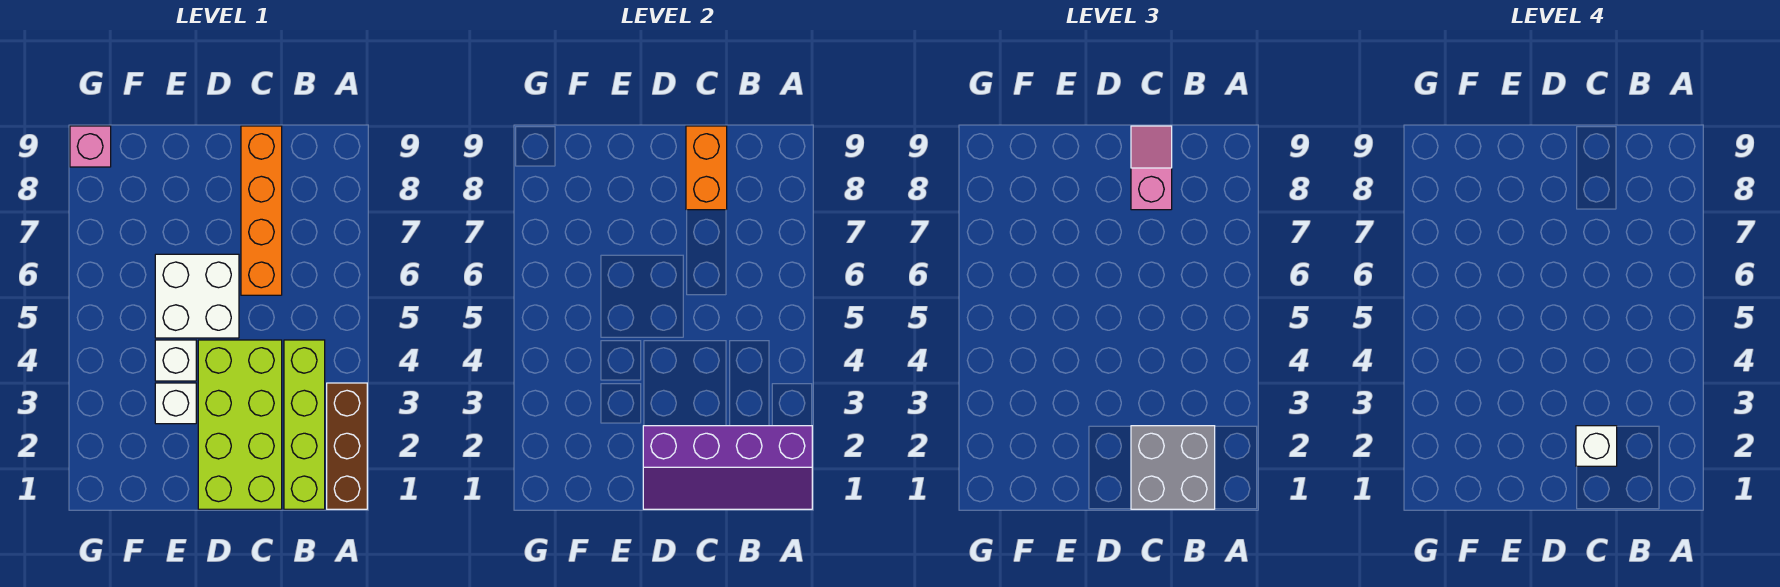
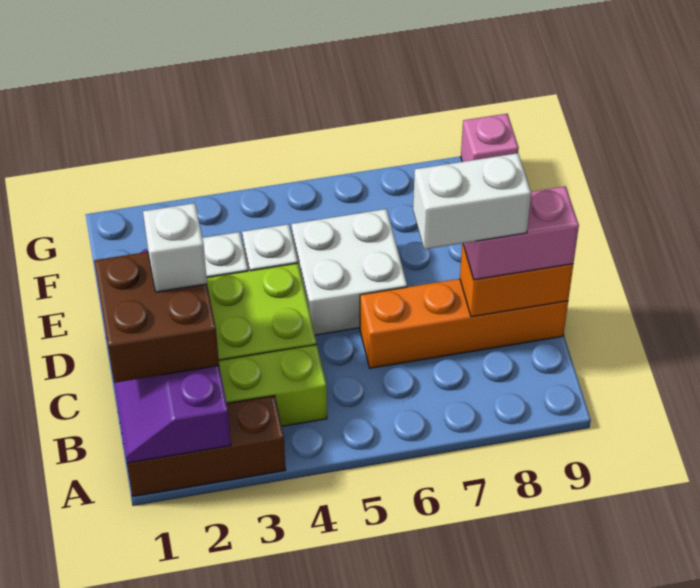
grey 2x2 brick [1131,426,1215,509] -> brown 2x2 brick [94,252,219,383]
none -> white 1x2 brick [413,153,531,249]
pink 1x2 slope [1131,126,1172,210] -> pink 1x2 brick [463,186,579,280]

